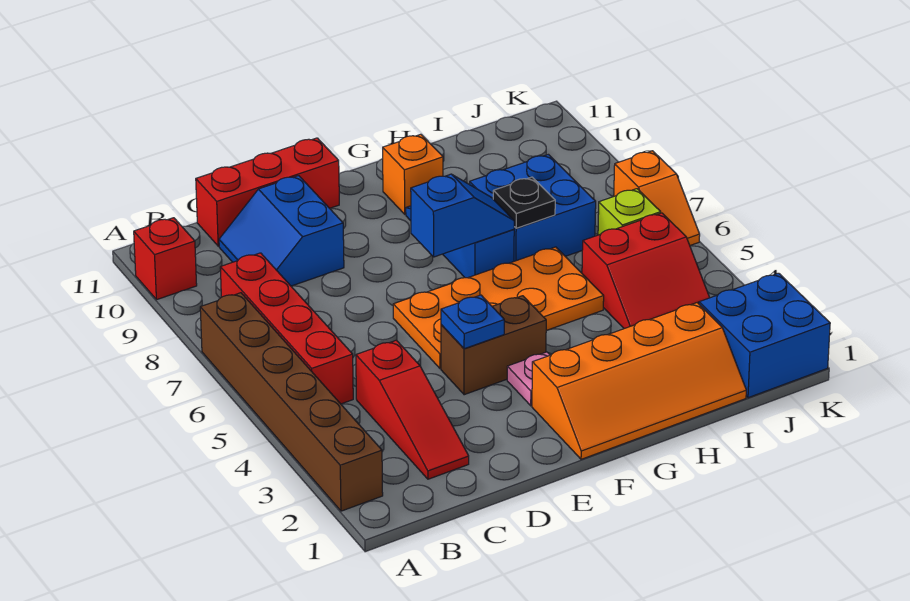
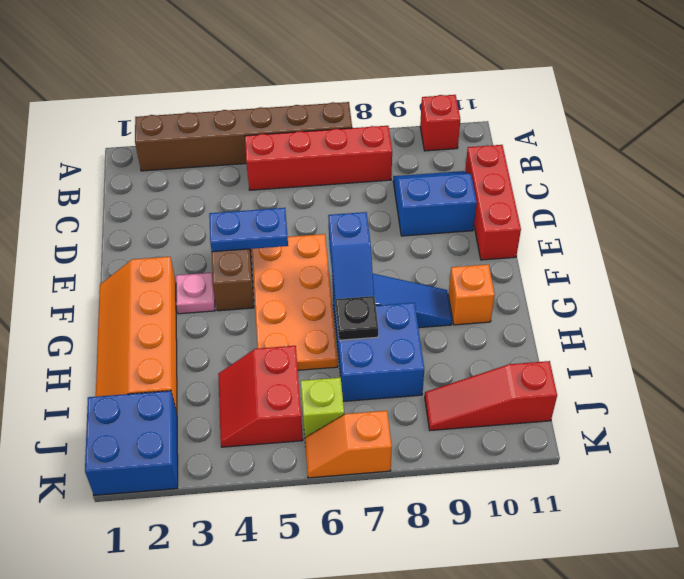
red 1x3 slope [356,340,469,479] -> red 1x3 slope moved to [425,361,557,431]
blue 1x1 plate [441,295,504,349] -> blue 1x2 plate [209,208,288,252]

